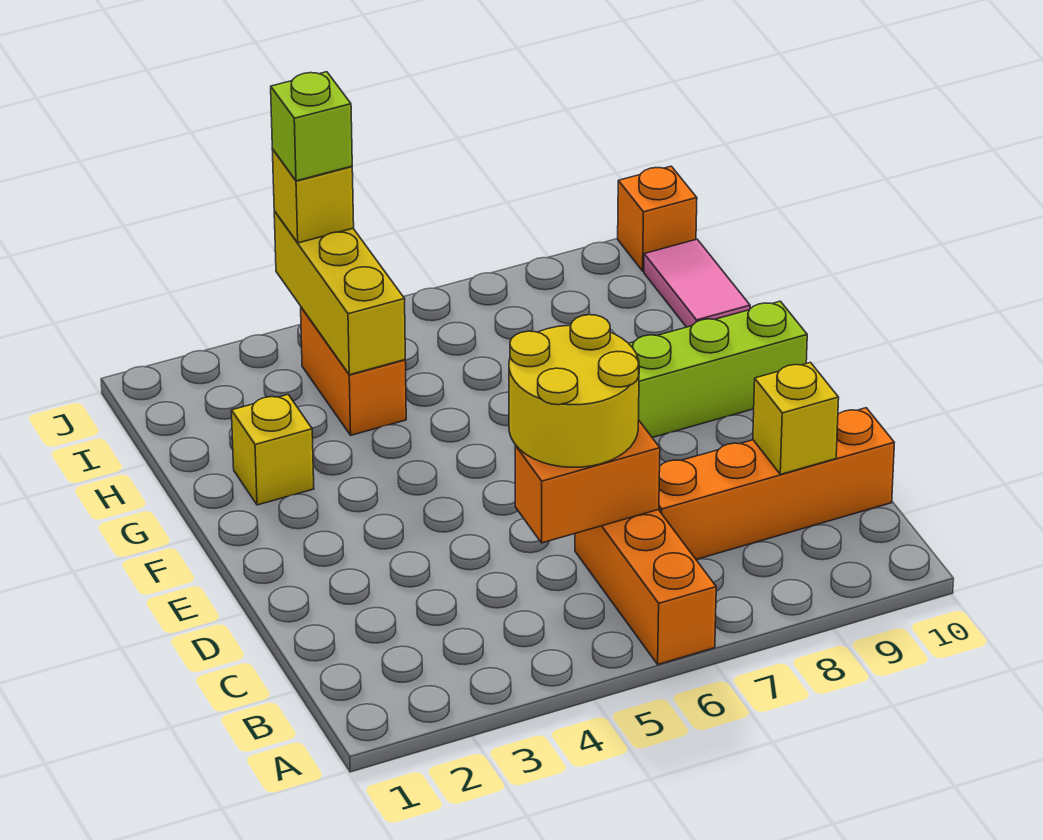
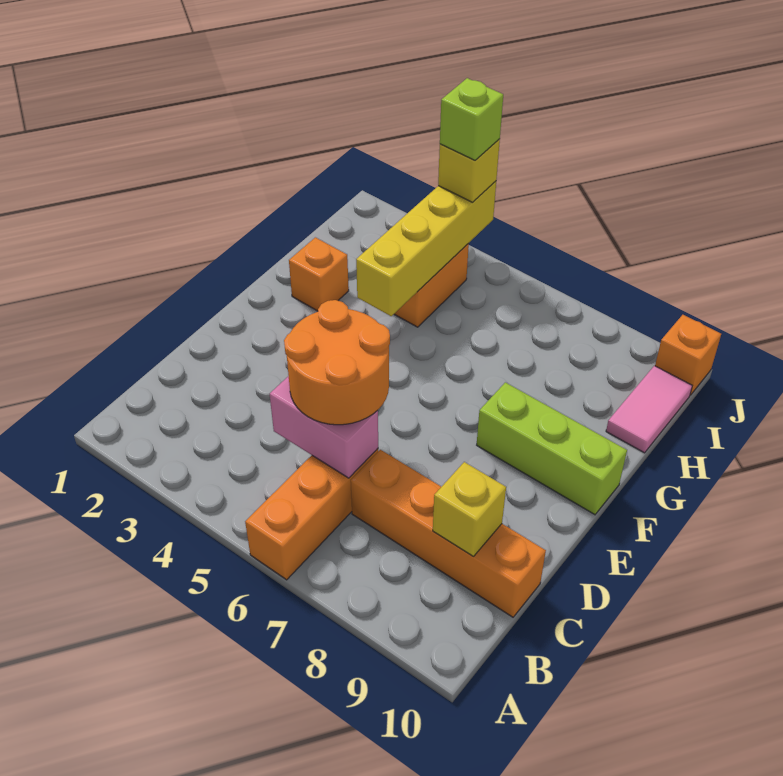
orange 1x2 brick [515,420,660,543] -> pink 1x2 brick [270,376,378,478]
yellow 2x2 round brick [509,315,639,467] -> orange 2x2 round brick [284,300,390,425]
yellow 1x1 brick [231,395,314,505] -> orange 1x1 brick [289,237,349,311]
yellow 1x3 brick [274,211,405,375] -> yellow 1x4 brick [356,181,496,316]

